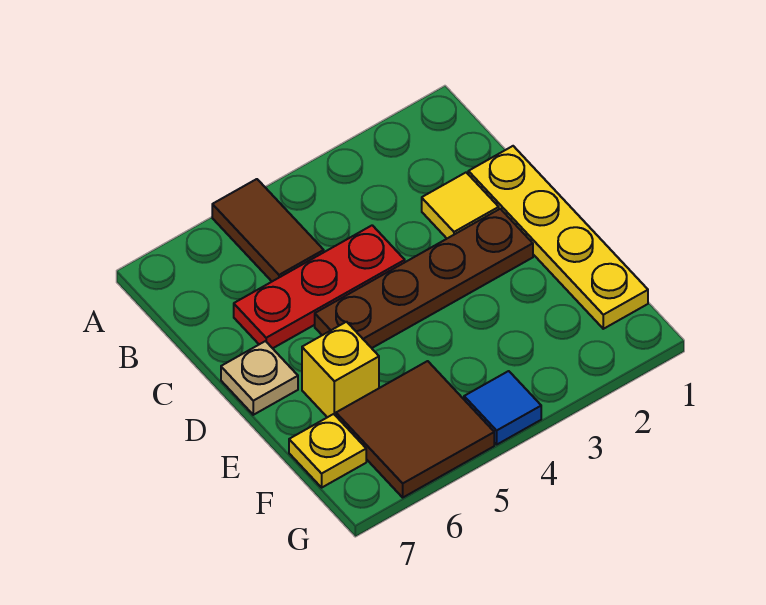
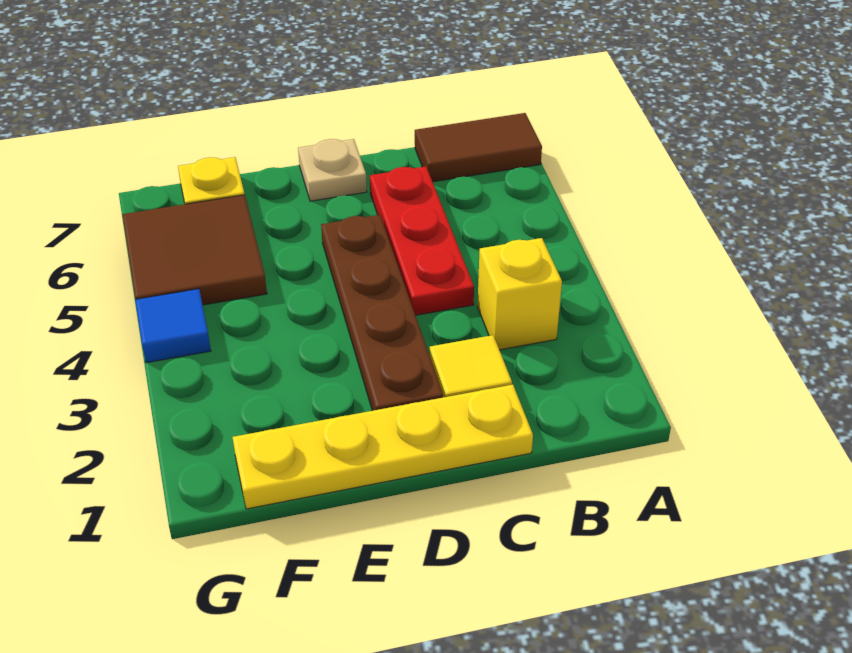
brown 1x2 tile [212,179,324,281] -> brown 1x2 tile moved to [415,113,542,182]
yellow 1x1 brick [302,322,379,417] -> yellow 1x1 brick moved to [477,238,562,350]

